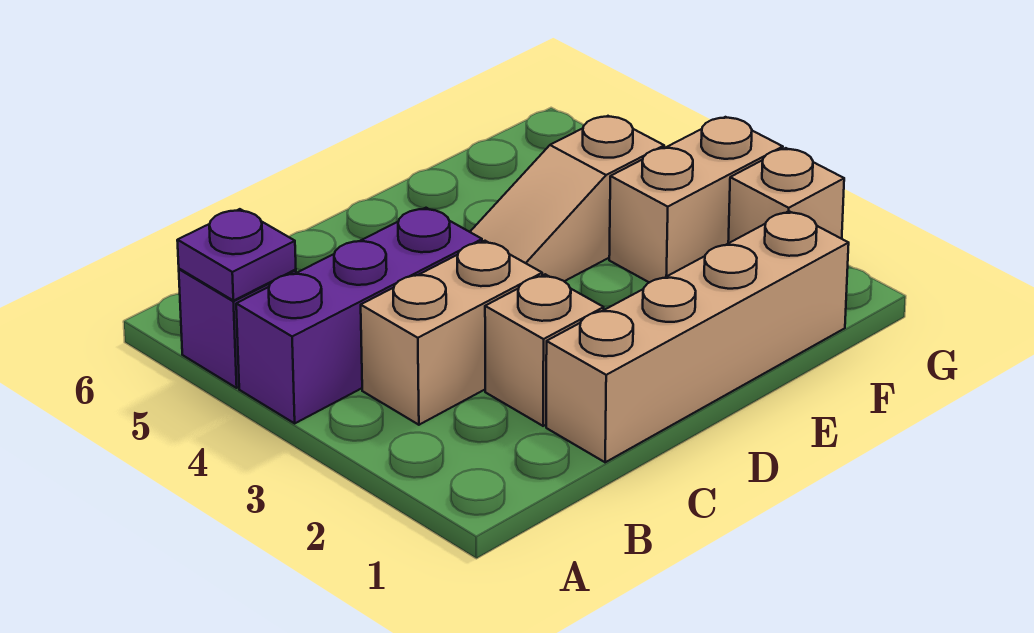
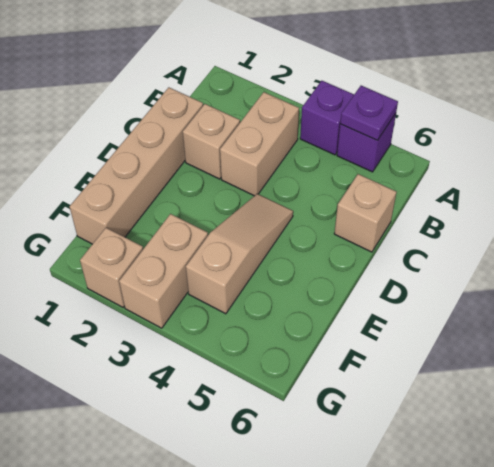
purple 1x3 brick [236,208,482,423] -> purple 1x1 brick [300,81,354,155]
none -> tan 1x1 brick [334,174,397,252]

